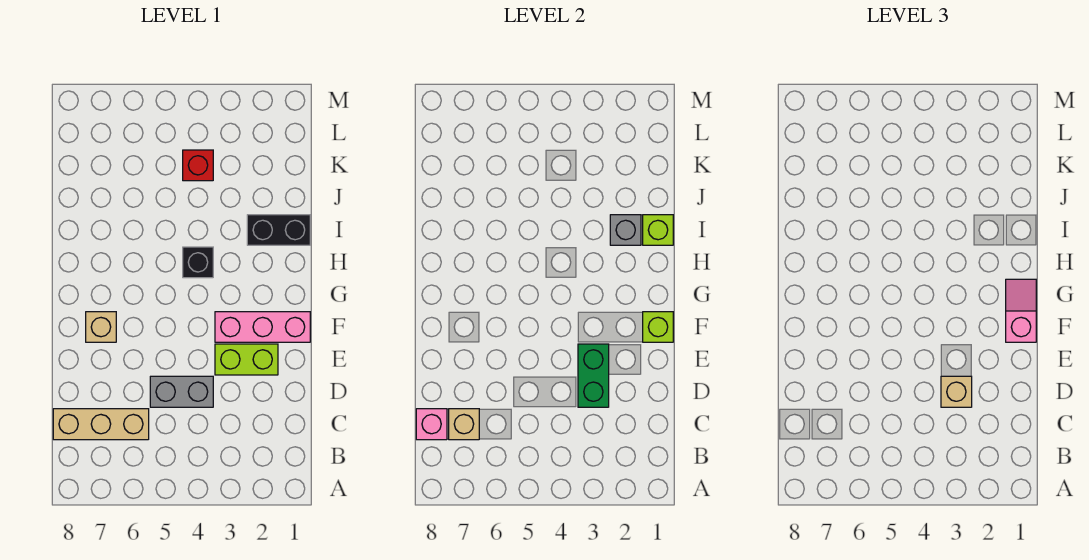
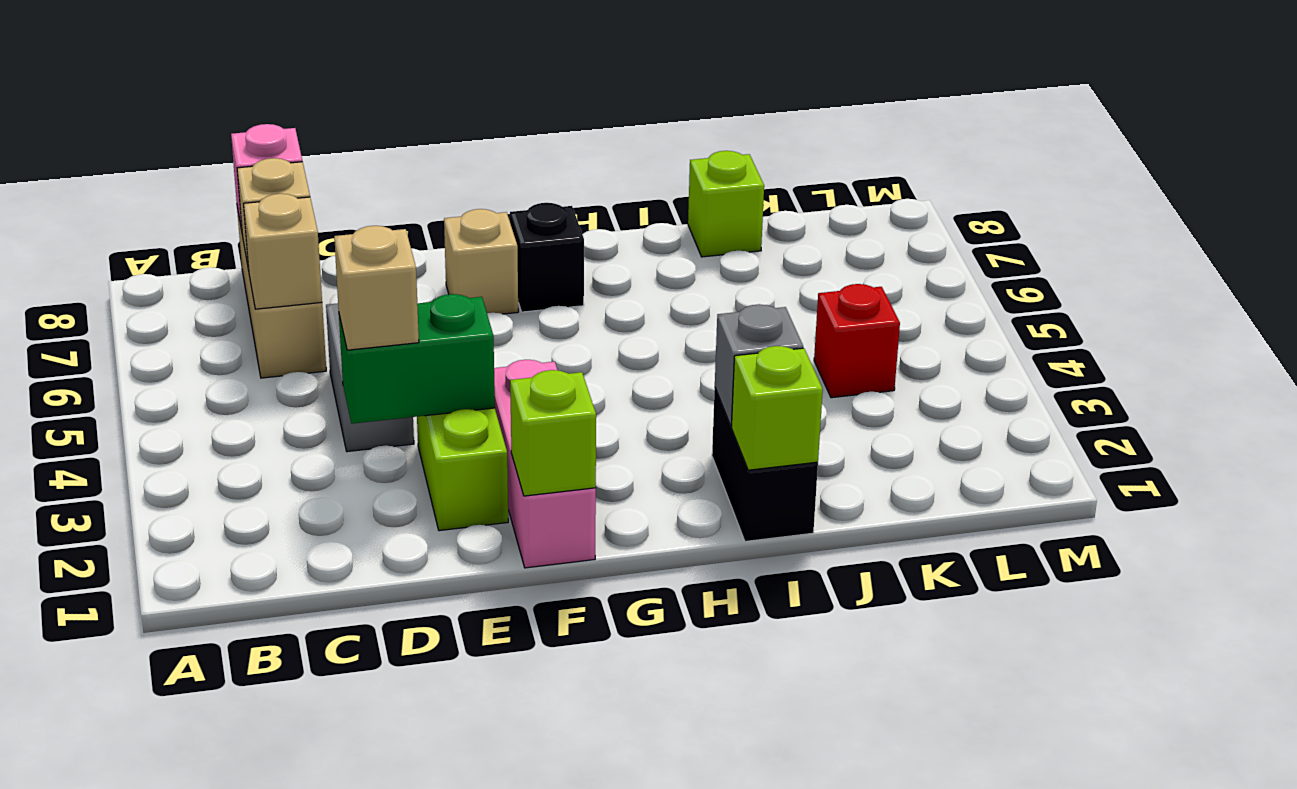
none -> tan 1x1 brick [244,194,322,309]
pink 1x2 slope [1006,279,1036,342] -> none
black 1x1 brick [183,247,213,278] -> black 1x1 brick moved to [510,203,584,312]
none -> lime 1x1 brick [688,151,764,257]

